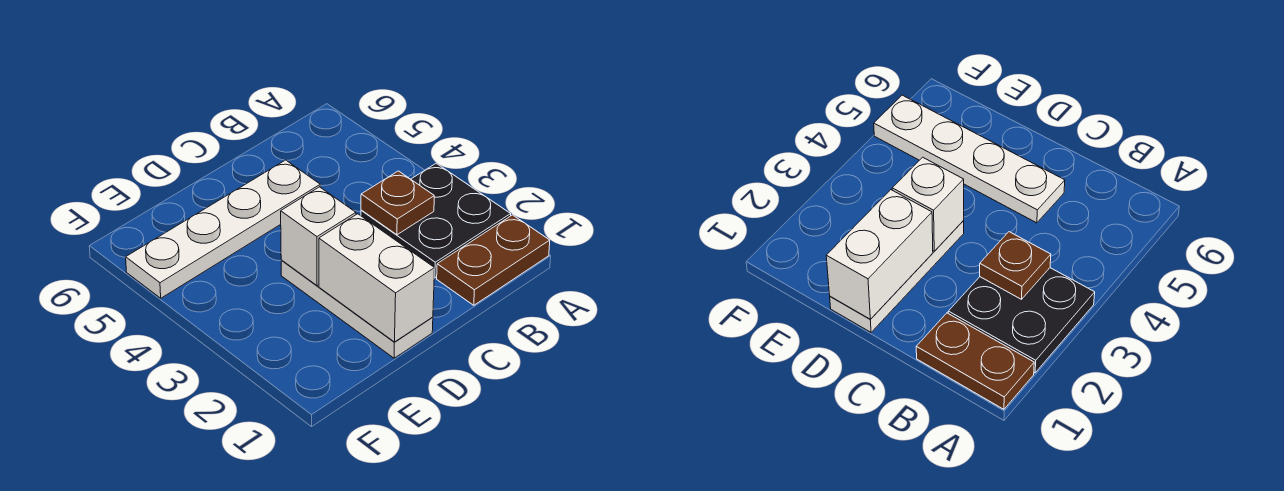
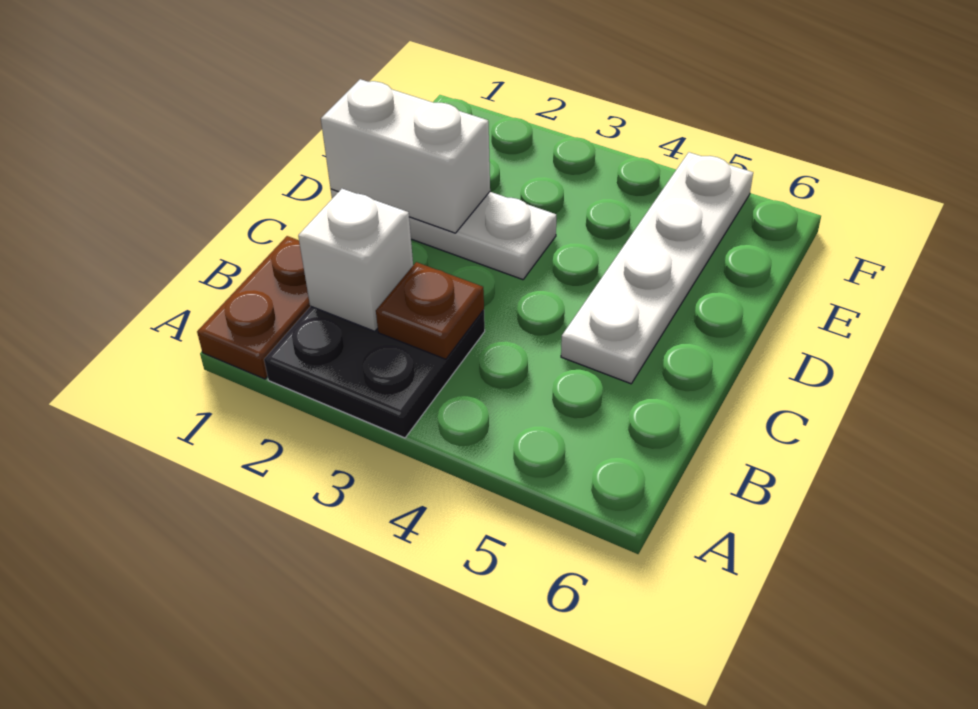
white 1x1 brick [281,187,356,286] -> white 1x1 brick moved to [298,189,413,331]

